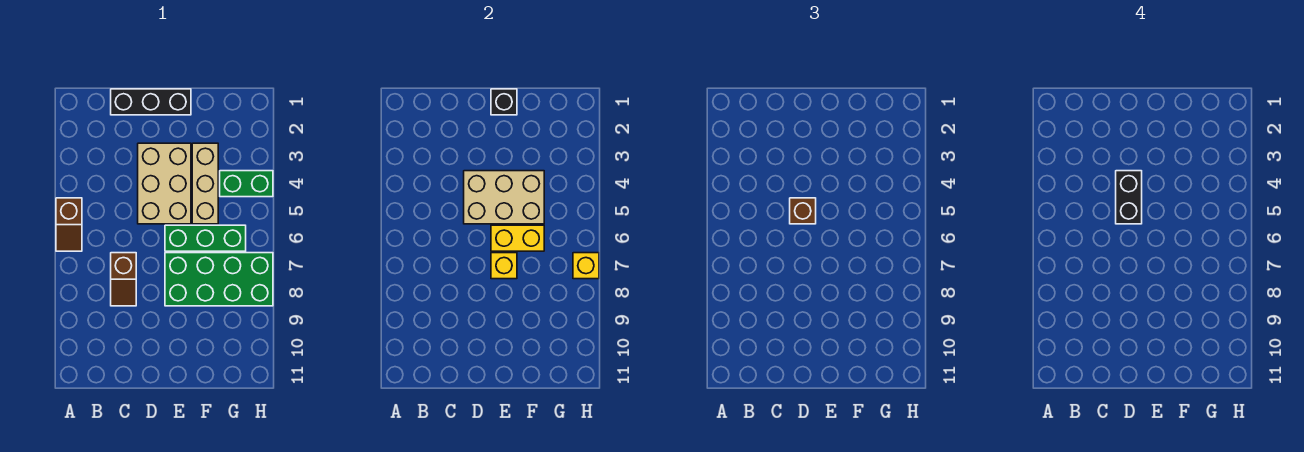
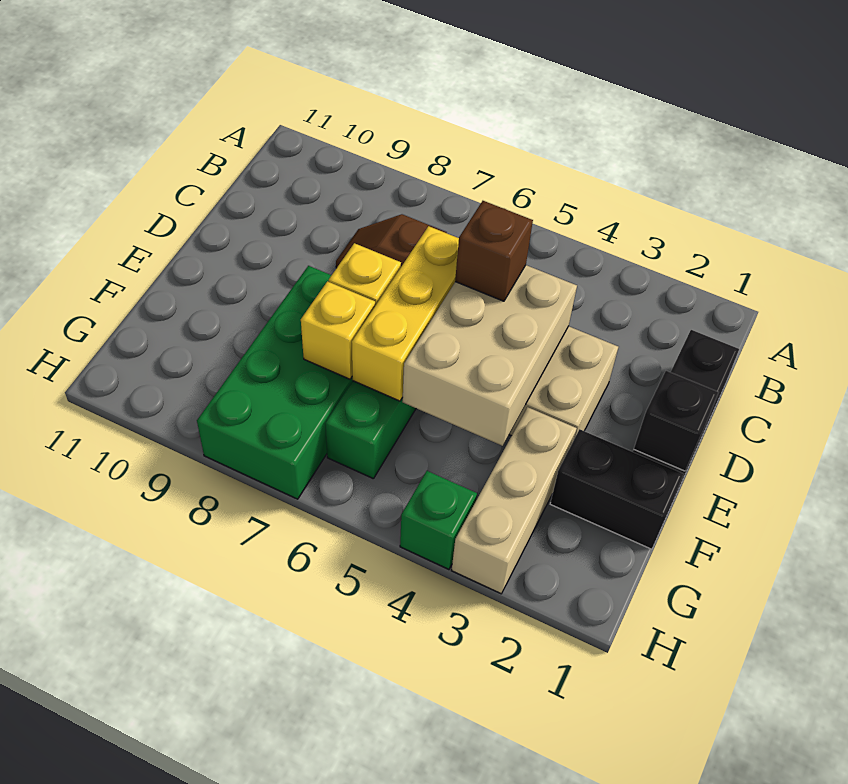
brown 1x2 slope [56,198,82,251] -> none
black 1x2 brick [1116,171,1142,224] -> black 1x2 brick moved to [550,429,684,549]
yellow 1x2 brick [491,225,544,251] -> yellow 1x3 brick [352,226,459,401]
tan 1x3 brick [192,143,218,224] -> tan 1x3 brick turned to [452,407,577,594]
green 1x2 brick [220,171,273,197] -> green 1x1 brick [400,471,477,569]
yellow 1x1 brick [573,253,599,279] -> yellow 1x1 brick moved to [301,281,375,379]

